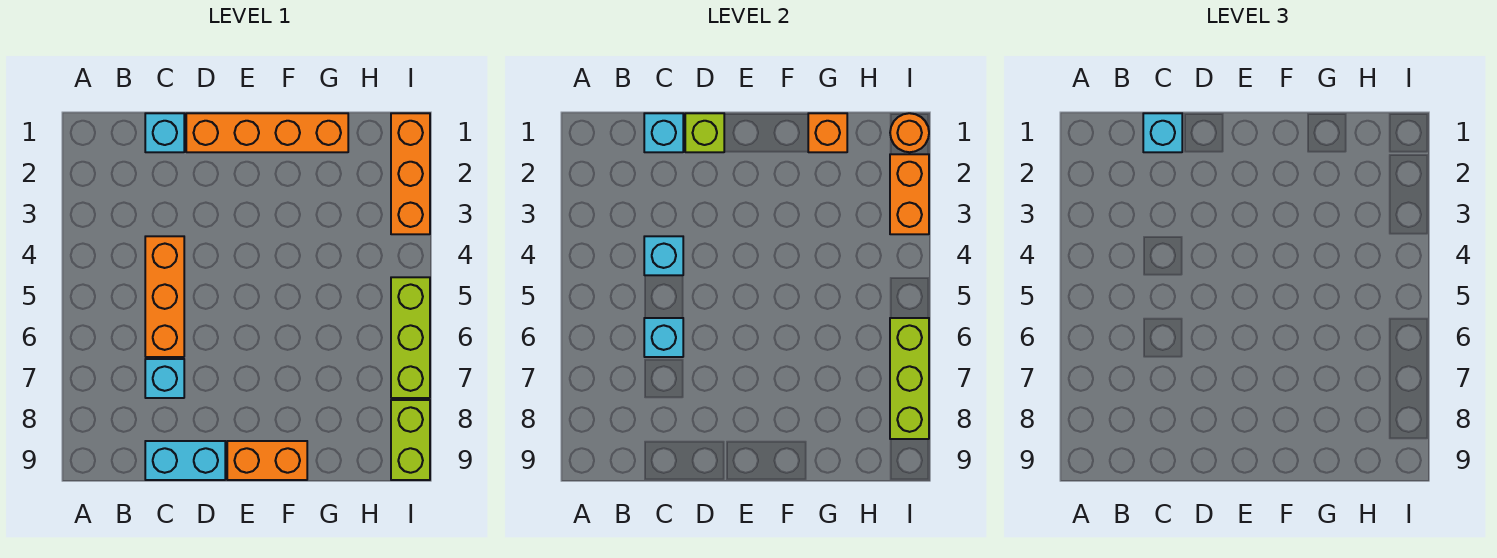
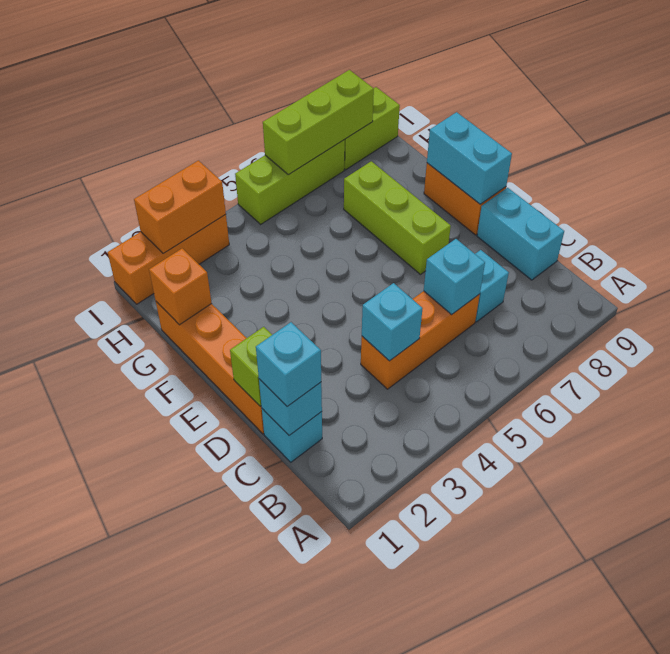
none -> lime 1x3 brick [344,161,451,274]
none -> cyan 1x2 brick [427,112,512,204]
orange 1x1 round brick [890,113,929,152] -> none

